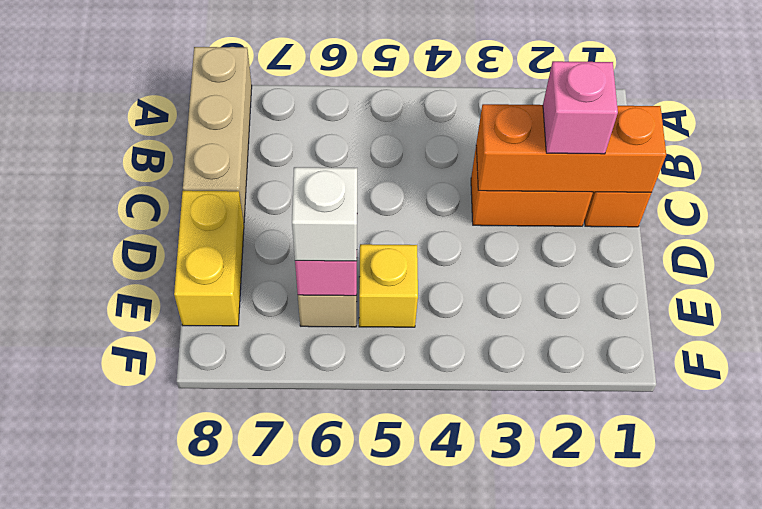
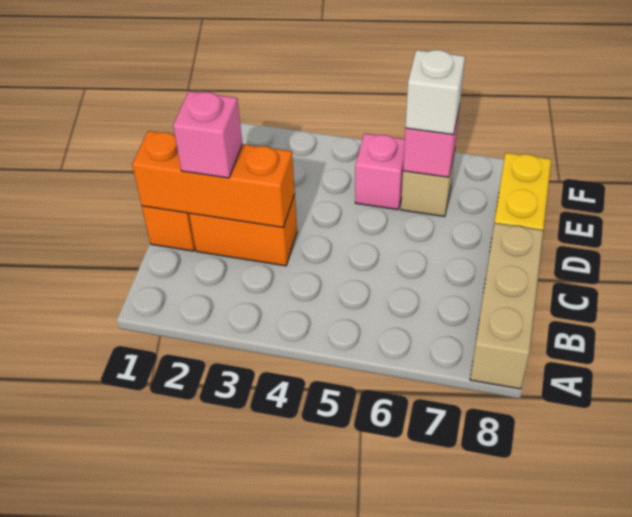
yellow 1x1 brick [359,244,418,327] -> pink 1x1 brick [355,133,405,210]

